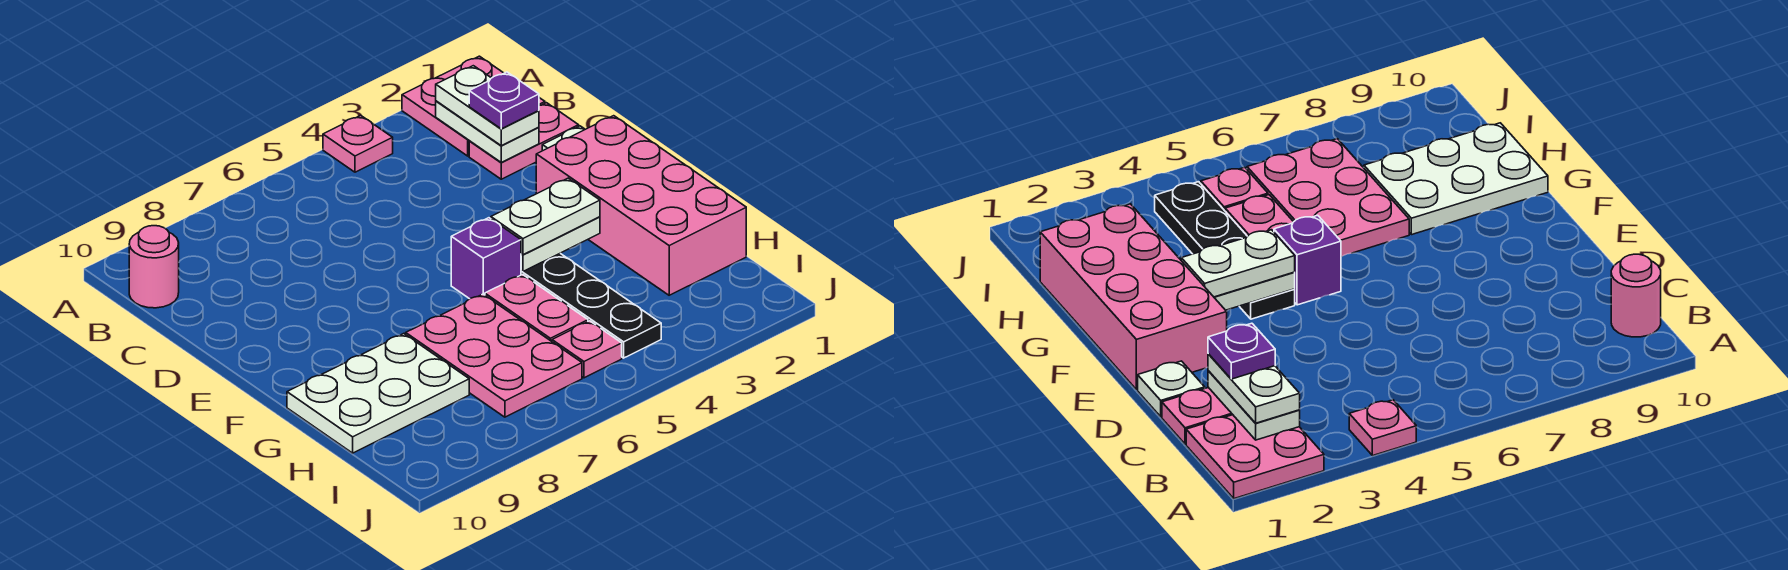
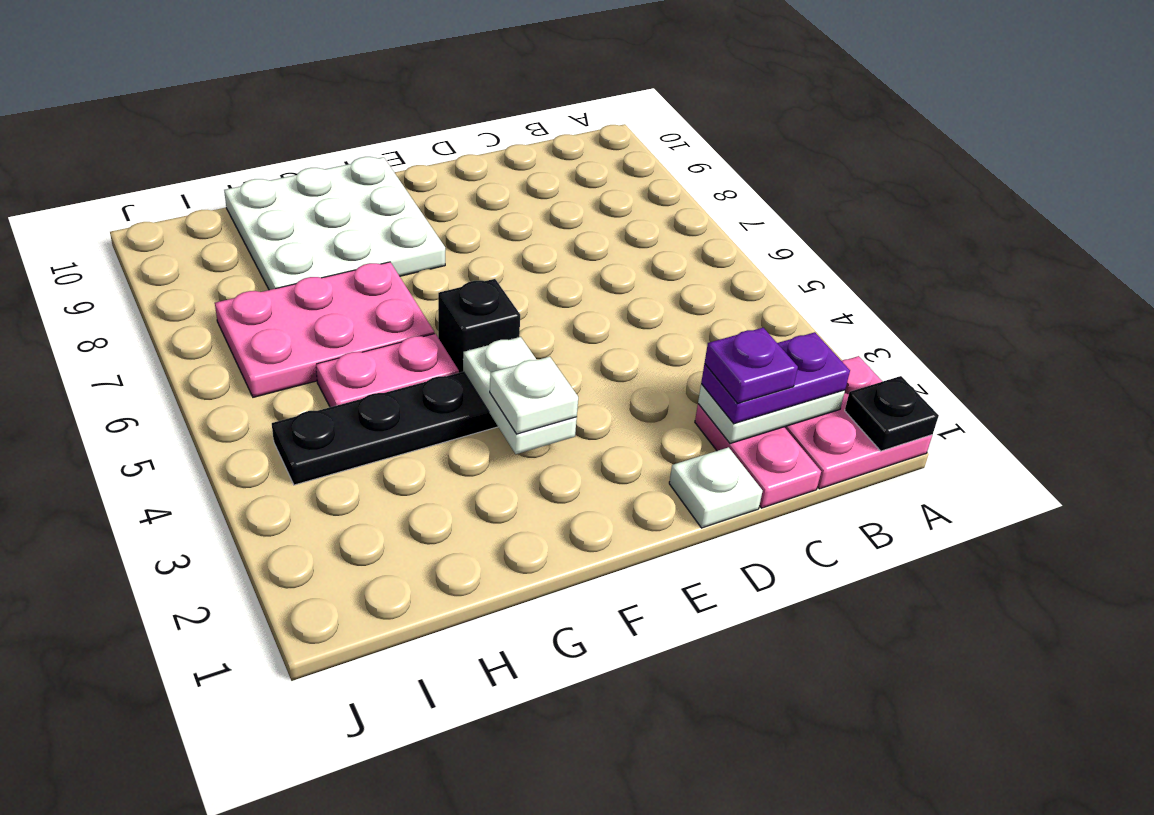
none -> black 1x1 plate [845,376,939,451]
pink 1x1 plate [323,115,393,172] -> none
white 1x2 plate [436,66,539,146] -> purple 1x2 plate [701,332,850,424]
pink 1x1 round brick [129,226,179,308] -> none
pink 2x4 brick [536,116,746,295] -> none
white 1x2 plate [491,178,600,255] -> white 1x1 plate [490,357,578,434]
purple 1x1 brick [451,218,521,299] -> black 1x1 brick [438,279,520,373]
white 2x3 plate [287,334,469,453] -> white 3x3 plate [224,157,445,290]
pink 1x1 plate [552,321,622,378] -> none

